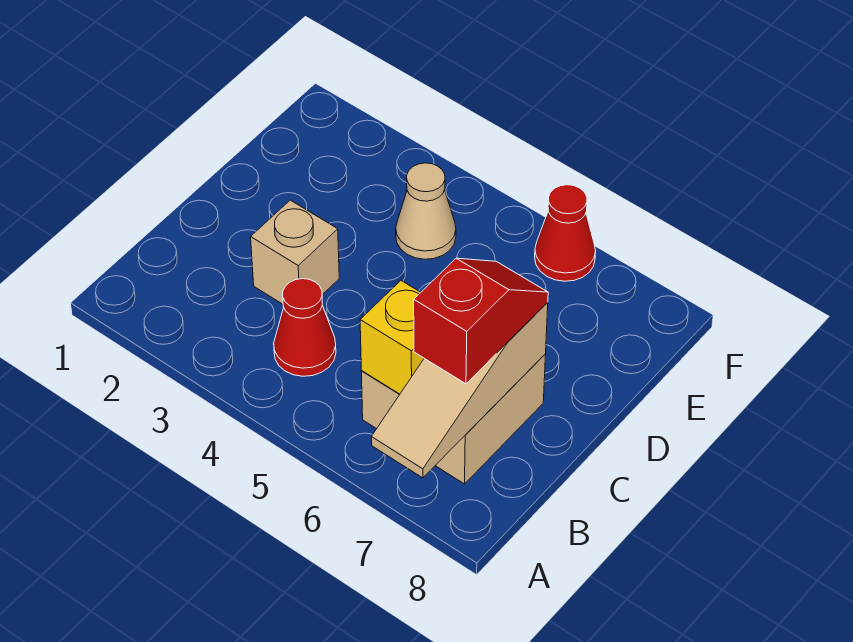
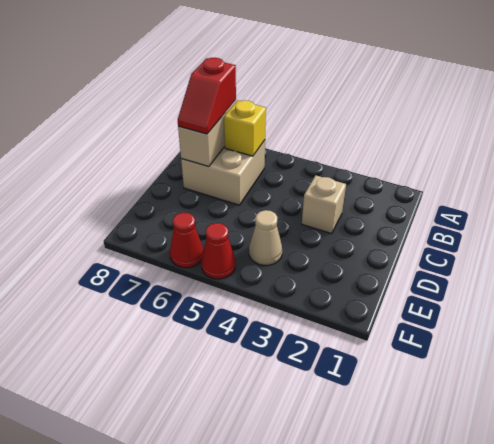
red 1x1 cone [274,279,336,376] -> red 1x1 cone moved to [201,223,235,279]

